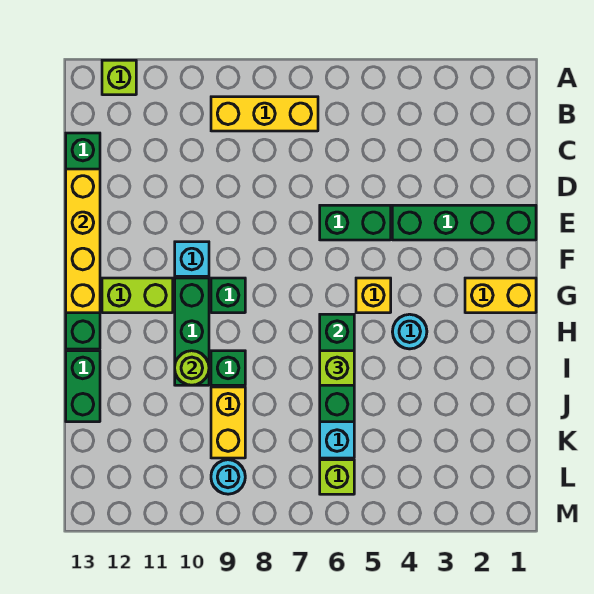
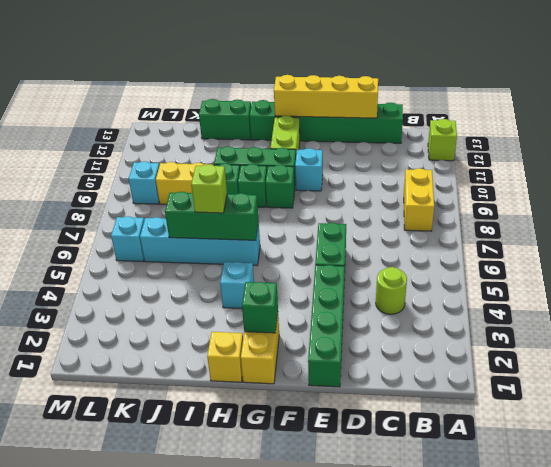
yellow 1x3 brick [211,97,318,131] -> yellow 1x2 brick [404,168,434,231]
none -> green 1x1 brick [242,282,278,333]
yellow 1x1 brick [356,278,391,313] -> yellow 1x1 brick moved to [207,332,243,382]
cyan 1x1 round brick [392,314,427,349] -> cyan 1x1 brick [220,262,254,309]
none -> green 1x1 brick [238,164,267,207]
lime 1x1 round brick [175,351,209,385] -> lime 1x1 round brick moved to [376,267,407,314]
lime 1x1 brick [320,460,354,494] -> cyan 1x1 brick [111,216,144,262]
cyan 1x1 round brick [211,460,245,494] -> cyan 1x1 brick [129,161,159,204]

